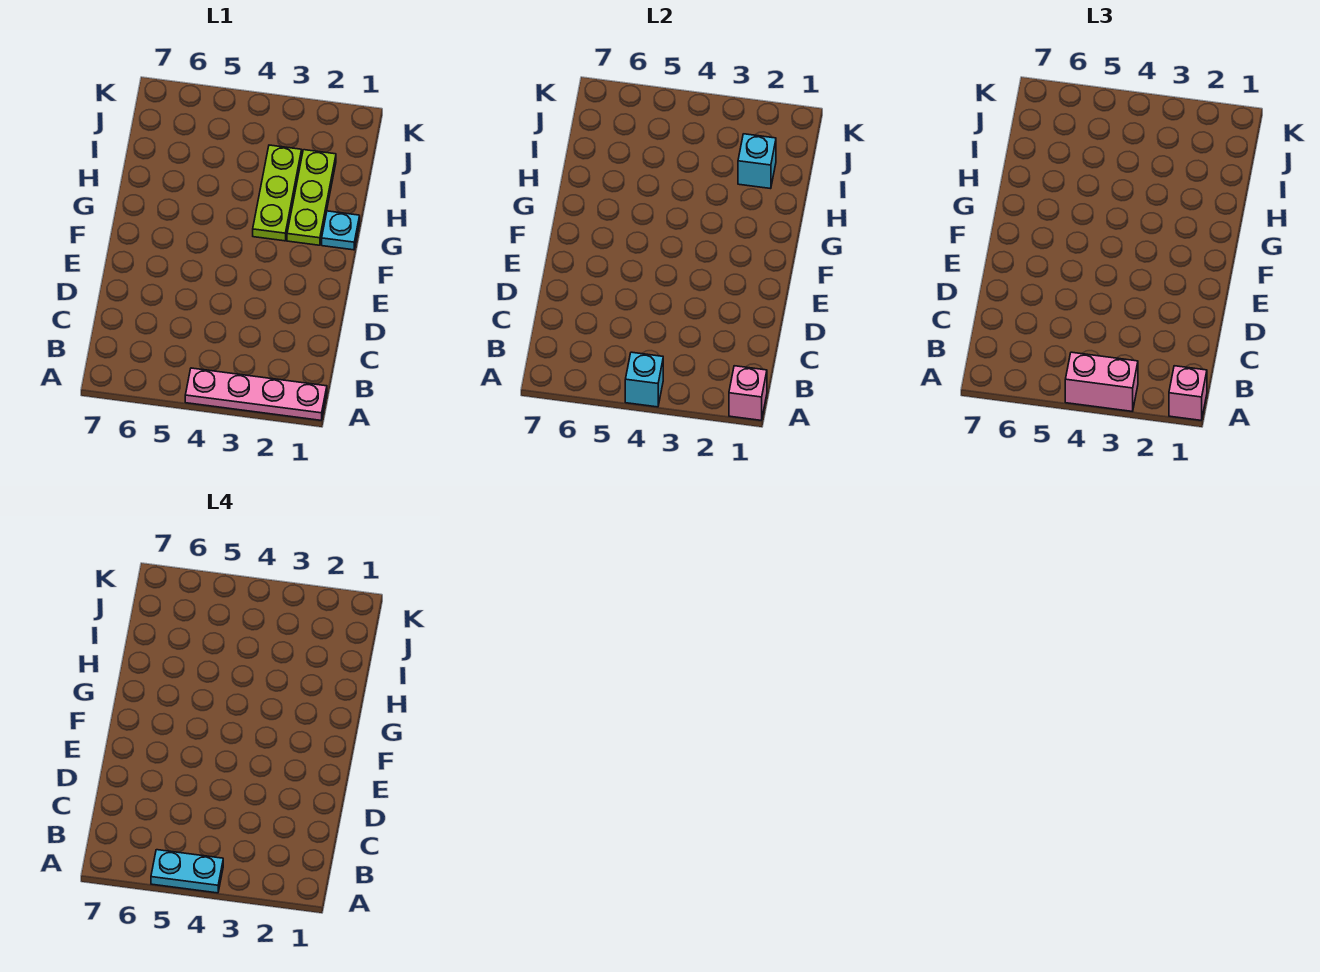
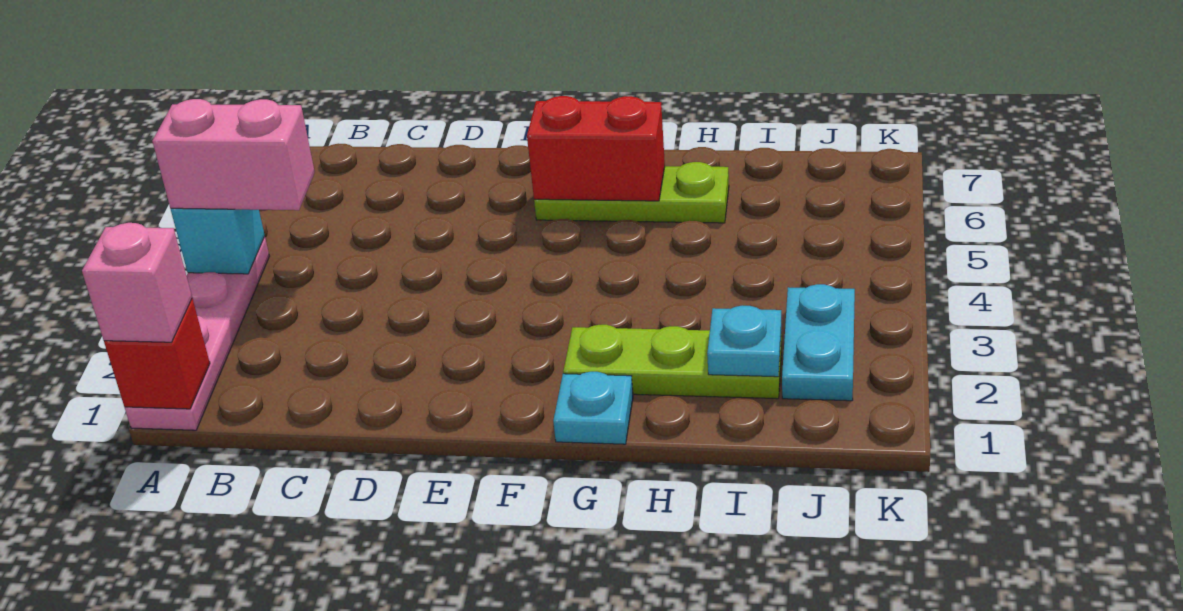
pink 1x1 brick [729,366,767,420] -> red 1x1 brick [104,299,210,409]
pink 1x2 brick [1065,352,1138,411] -> pink 1x2 brick turned to [152,99,315,210]
cyan 1x2 plate [151,850,223,893] -> cyan 1x2 plate moved to [782,284,855,401]
none -> red 1x2 brick [527,96,665,201]
lime 1x3 plate [253,145,302,241] -> lime 1x3 plate moved to [534,162,729,223]
cyan 1x1 brick [738,134,776,189] -> cyan 1x1 plate [707,305,781,377]

